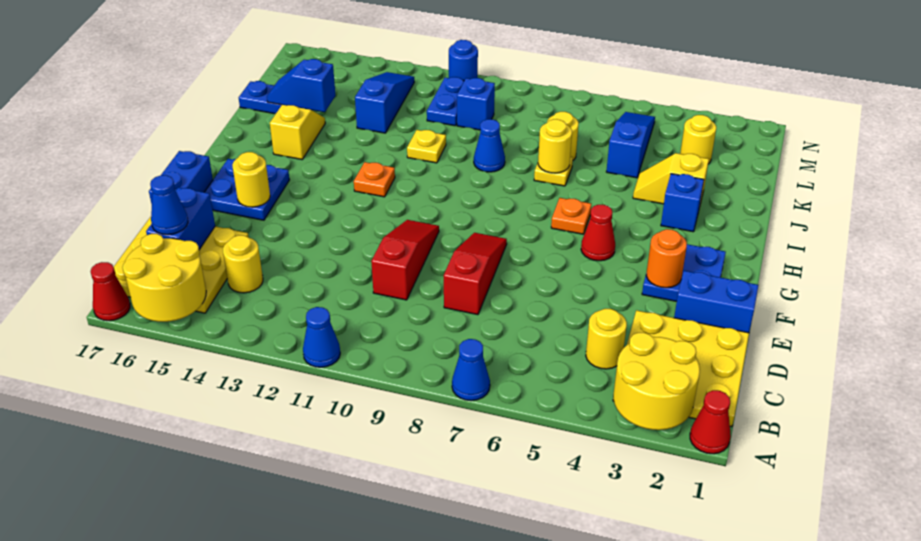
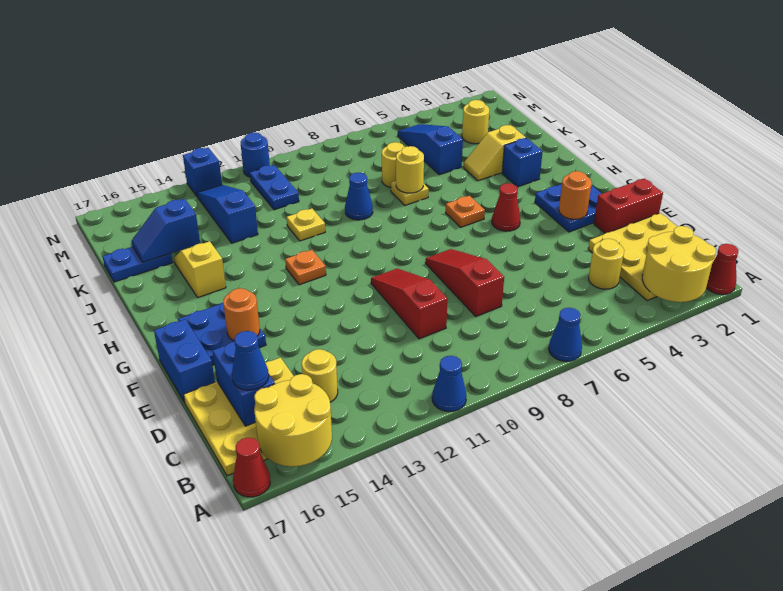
blue 1x2 brick [674,271,758,333] -> red 1x2 brick [594,178,663,233]
yellow 1x1 round brick [232,152,270,207] -> orange 1x1 round brick [223,288,260,341]
blue 1x1 brick [457,78,495,130] -> blue 1x1 brick moved to [183,148,222,197]

